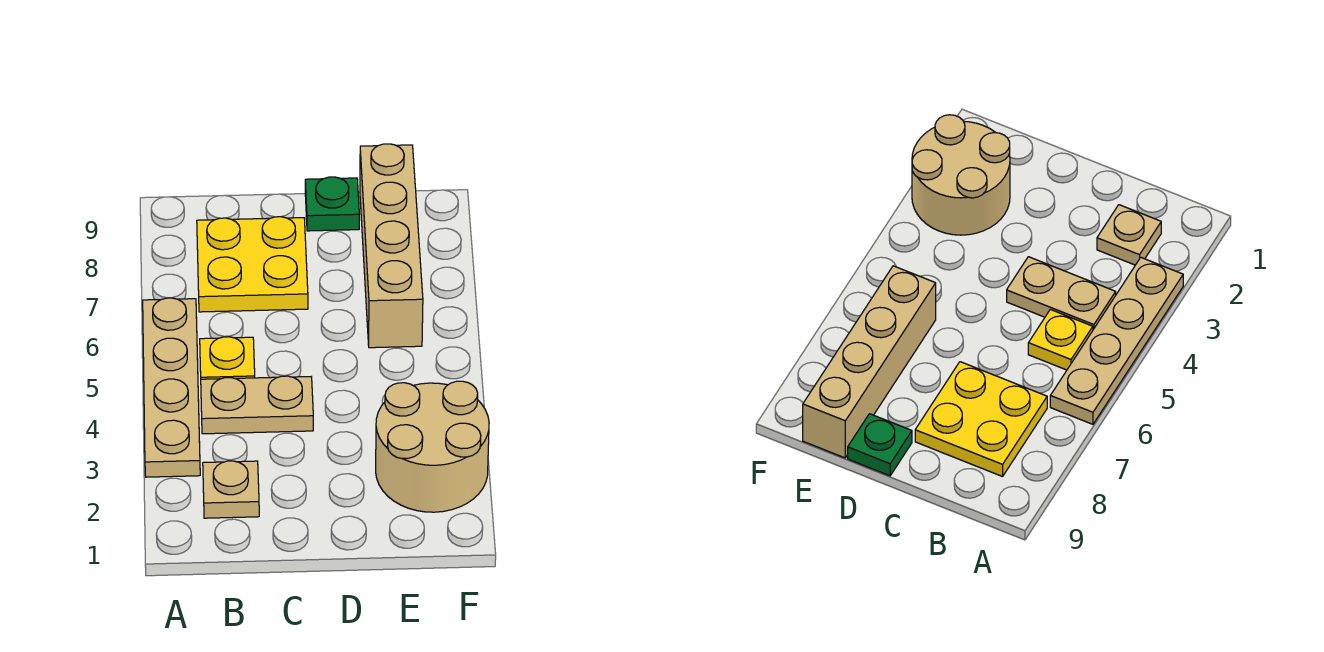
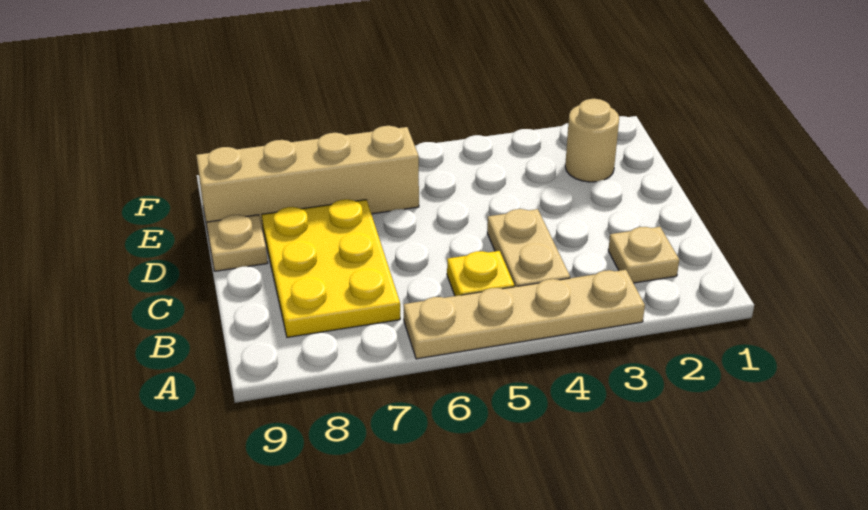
yellow 2x2 plate [197,217,308,312] -> yellow 2x3 plate [262,199,400,337]
green 1x1 plate [305,177,359,231] -> tan 1x1 plate [207,215,268,271]
tan 2x2 round brick [376,381,489,512] -> tan 1x1 round brick [565,99,619,182]

